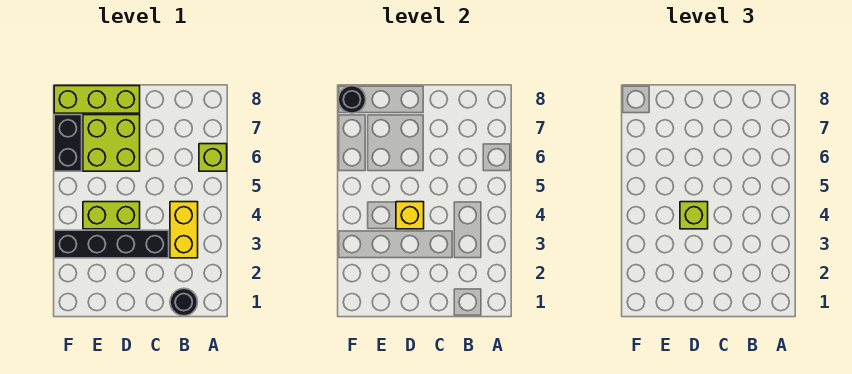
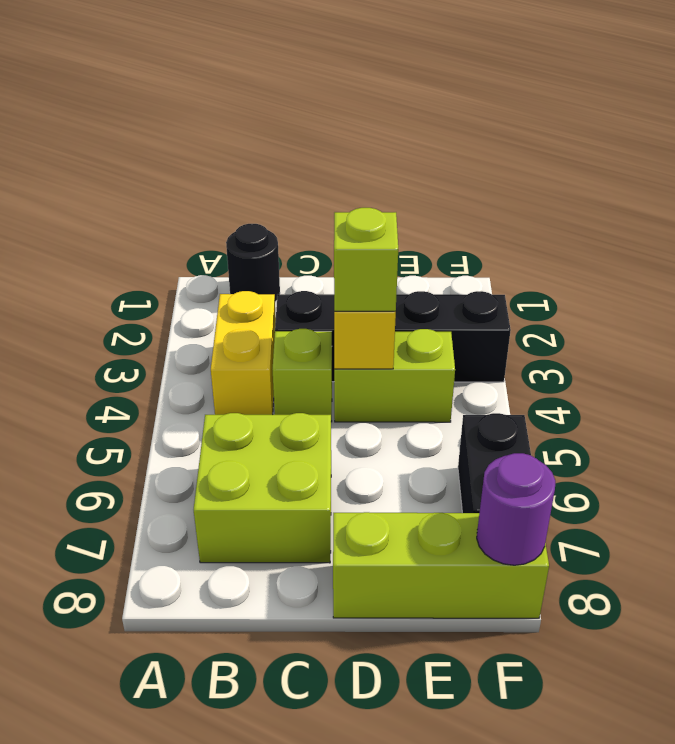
lime 1x1 brick [199,144,227,171] -> lime 1x1 brick moved to [273,329,332,422]
lime 2x2 brick [83,115,140,171] -> lime 2x2 brick moved to [194,413,331,563]
black 1x1 round brick [338,86,366,113] -> purple 1x1 round brick [477,453,555,565]

